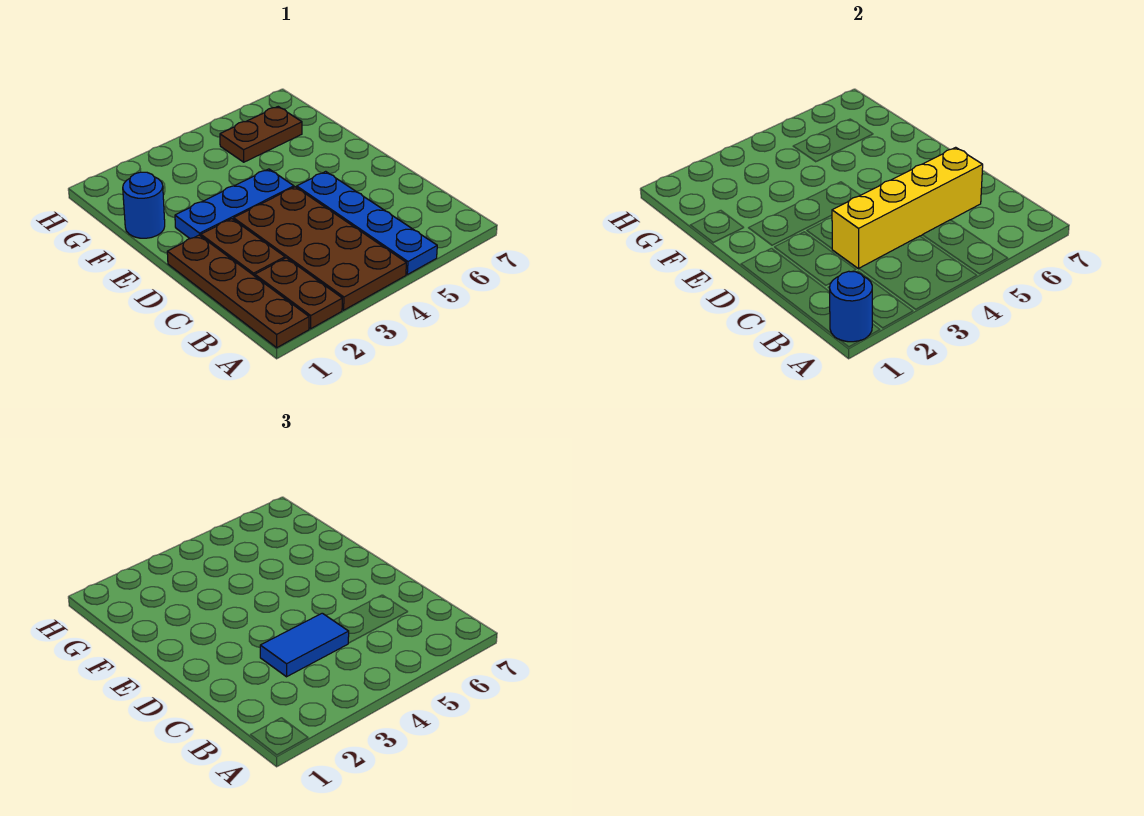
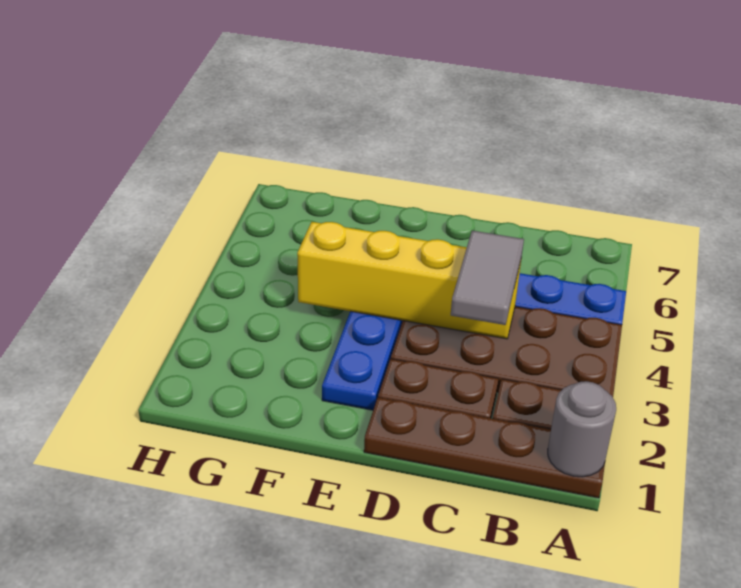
blue 1x1 round brick [829,271,872,342] -> grey 1x1 round brick [548,381,616,477]
yellow 1x4 brick [832,147,983,269] -> yellow 1x4 brick turned to [297,222,521,339]
blue 1x2 tile [260,613,349,677] -> grey 1x2 tile [451,231,524,325]
blue 1x1 round brick [123,172,165,238] -> none
brown 1x2 plate [220,107,302,162] -> none

